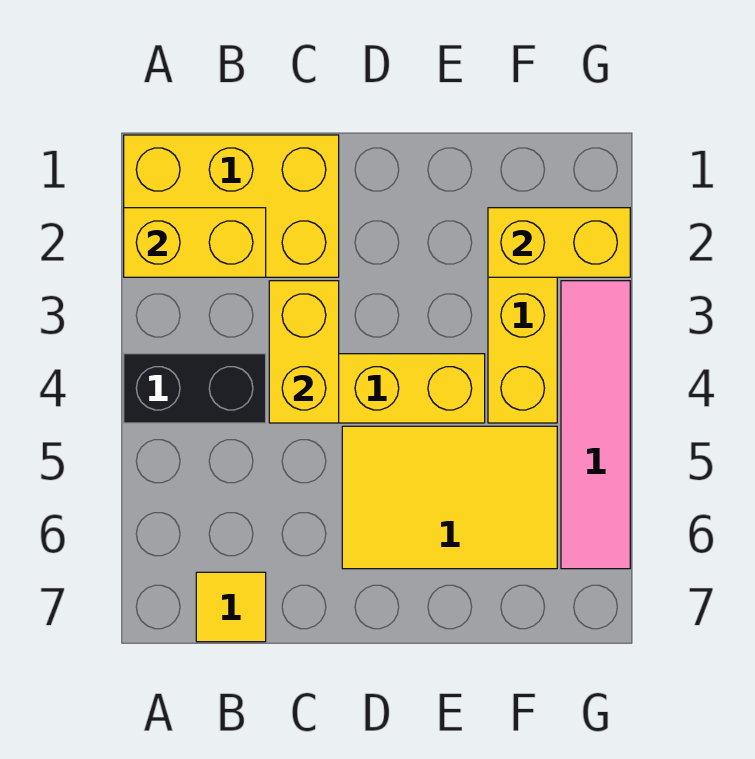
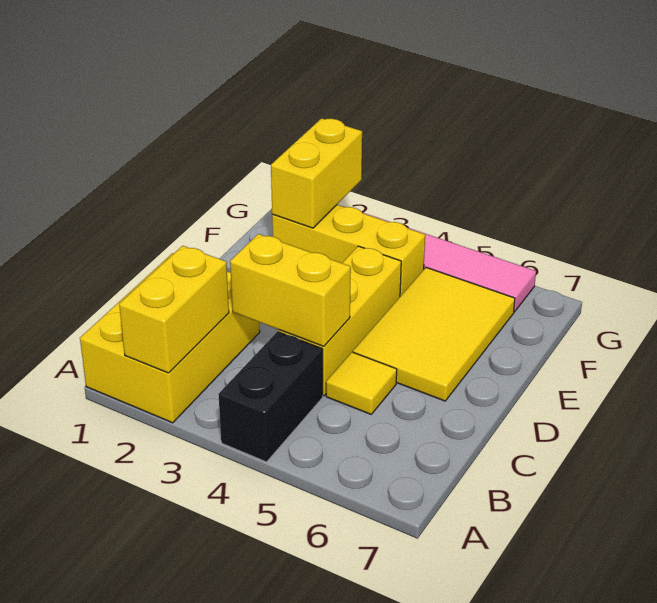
yellow 1x1 tile [196,572,266,642] -> yellow 1x1 tile moved to [326,352,397,414]

